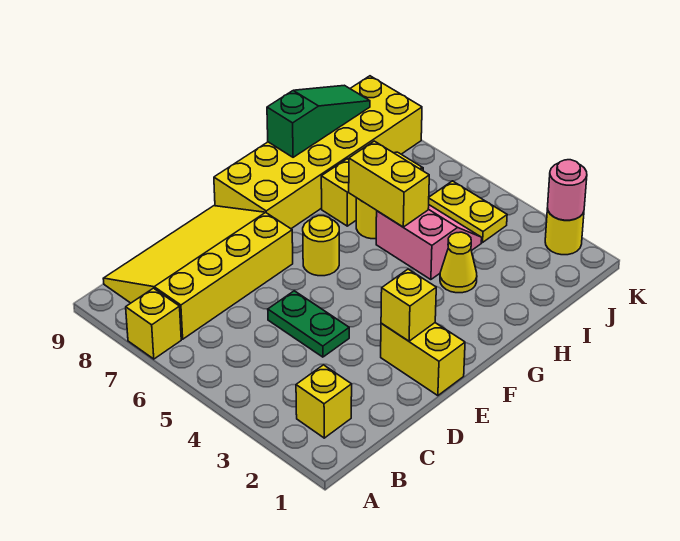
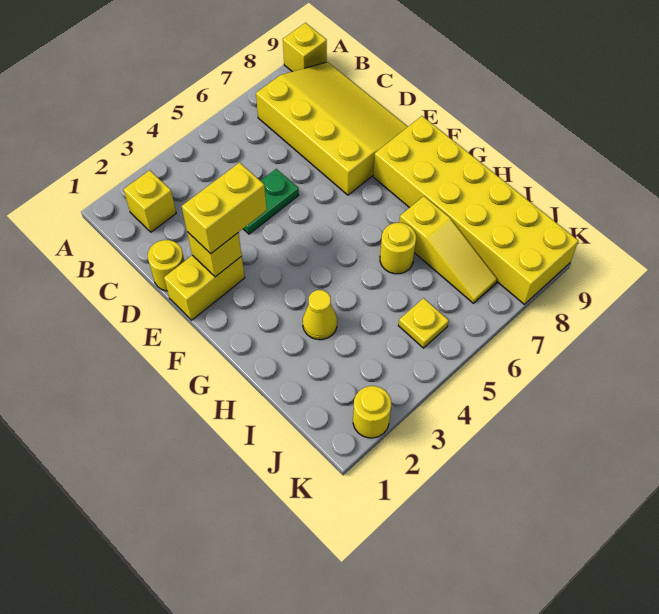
yellow 1x1 brick [126,288,181,359] -> yellow 1x1 brick moved to [283,23,327,72]
yellow 1x1 round brick [303,216,339,276] -> yellow 1x1 round brick moved to [148,240,184,291]
pink 2x2 slope [376,205,482,280] -> none
yellow 1x2 brick [349,141,429,227] -> yellow 1x2 brick moved to [182,163,267,254]
green 1x3 slope [267,85,370,157] -> none
yellow 1x2 plate [429,181,507,242] -> yellow 1x1 plate [398,298,449,348]
pink 1x1 round brick [548,160,587,220] -> none

